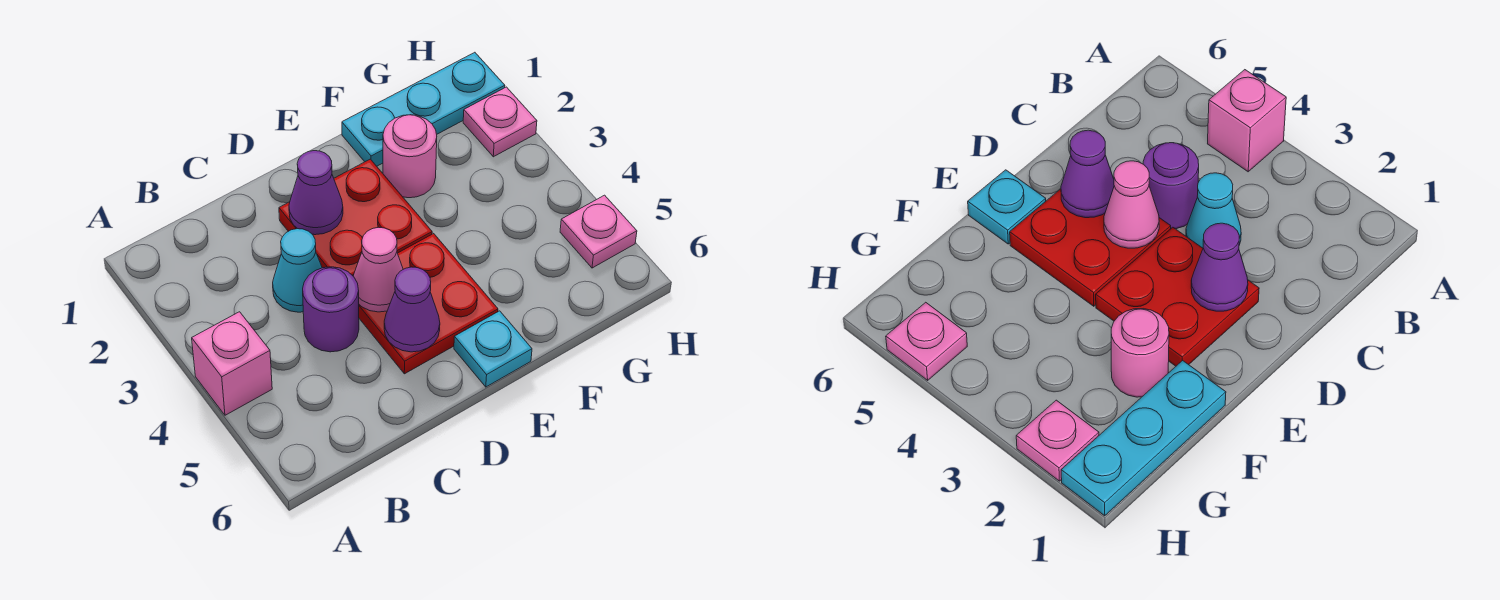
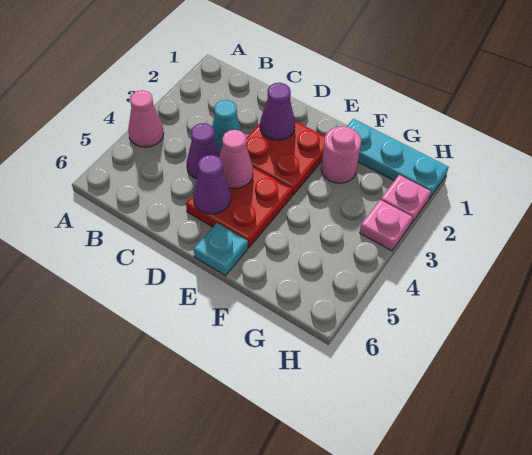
pink 1x1 brick [192,312,272,415] -> pink 1x1 cone [128,90,164,147]
purple 1x1 round brick [303,267,359,352] -> purple 1x1 cone [187,123,220,179]
pink 1x1 plate [560,195,637,268] -> pink 1x1 plate moved to [360,200,412,251]

